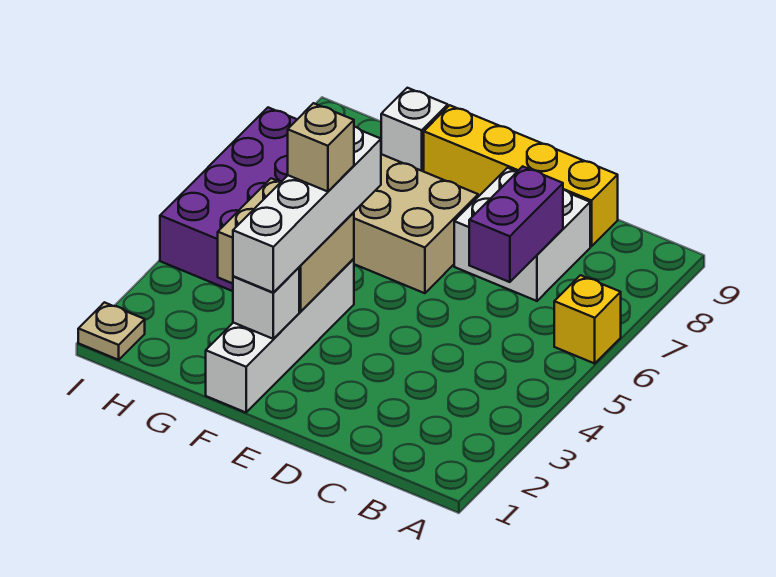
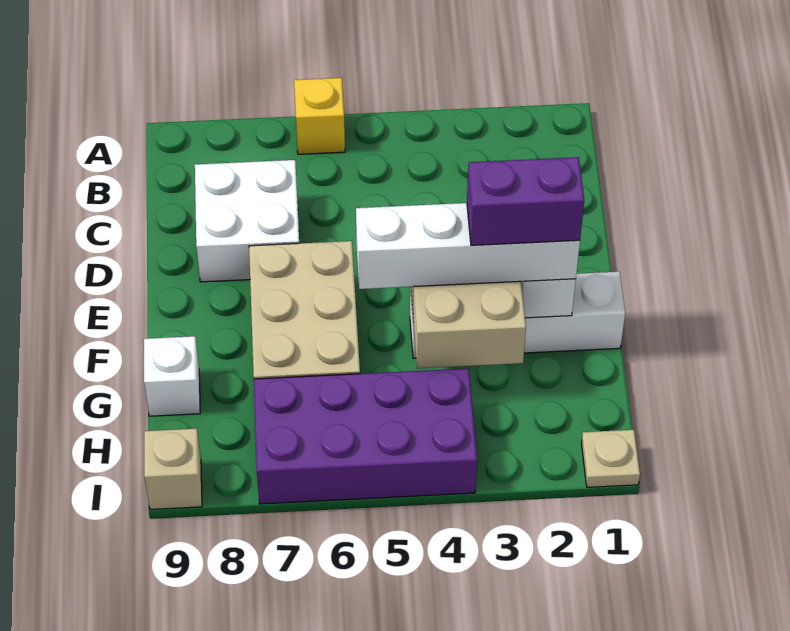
purple 1x2 brick [469,166,563,282] -> purple 1x2 brick moved to [467,157,584,245]
yellow 1x4 brick [424,105,618,246] -> none
tan 1x1 brick [288,103,354,192] -> tan 1x1 brick moved to [144,428,202,510]

